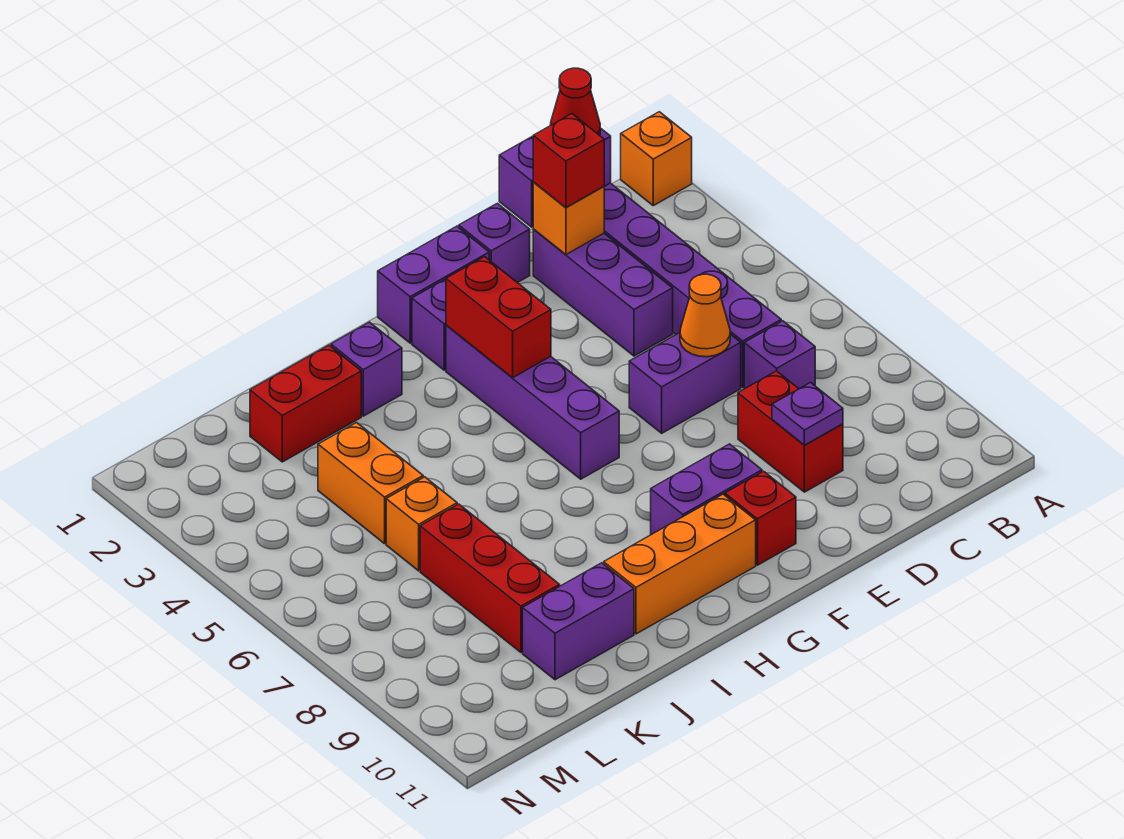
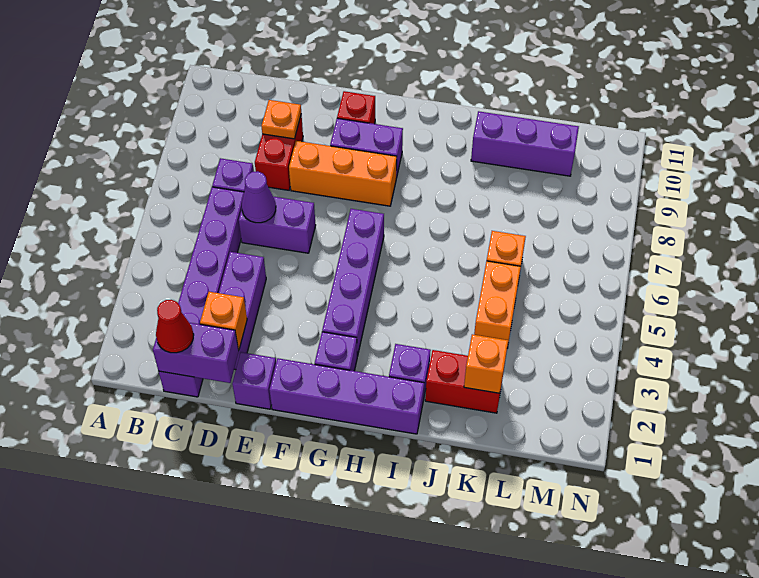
orange 1x1 brick [621,112,692,206] -> orange 1x1 brick moved to [464,334,508,393]
red 1x1 brick [533,114,604,207] -> none
orange 1x1 cone [680,274,730,357] -> purple 1x1 cone [242,171,276,223]
purple 1x1 plate [772,383,843,445] -> orange 1x1 plate [261,100,301,139]
purple 1x2 brick [378,226,489,343] -> purple 1x4 brick [270,358,424,434]
red 1x2 brick [446,257,551,378] -> none
orange 1x3 brick [604,494,756,634] -> orange 1x3 brick moved to [289,141,397,206]
purple 1x2 brick [523,563,634,680] -> purple 1x3 brick [471,111,579,176]
red 1x3 brick [420,504,560,652] -> none

